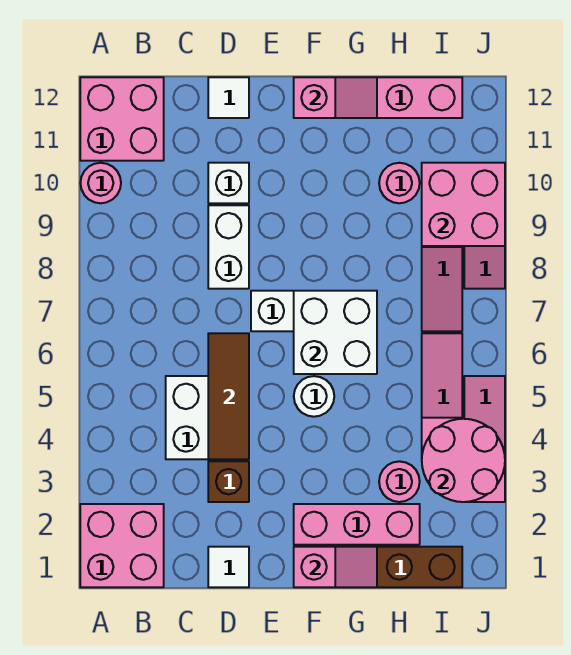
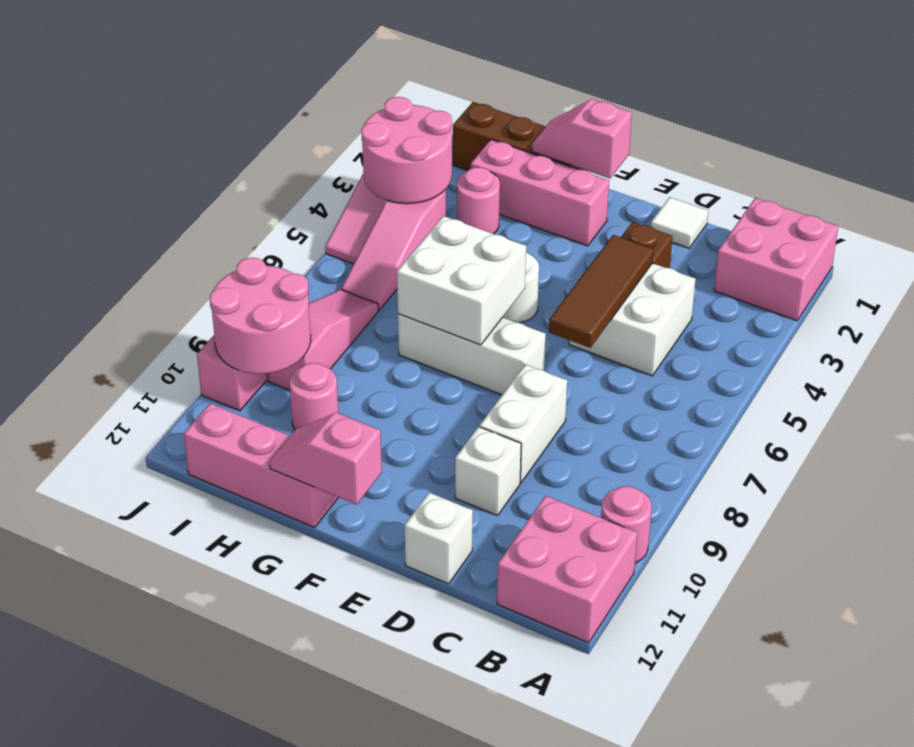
white 1x1 tile [208,77,249,118] -> white 1x1 brick [405,493,473,584]
pink 2x2 brick [422,163,505,246] -> pink 2x2 round brick [210,258,311,374]

